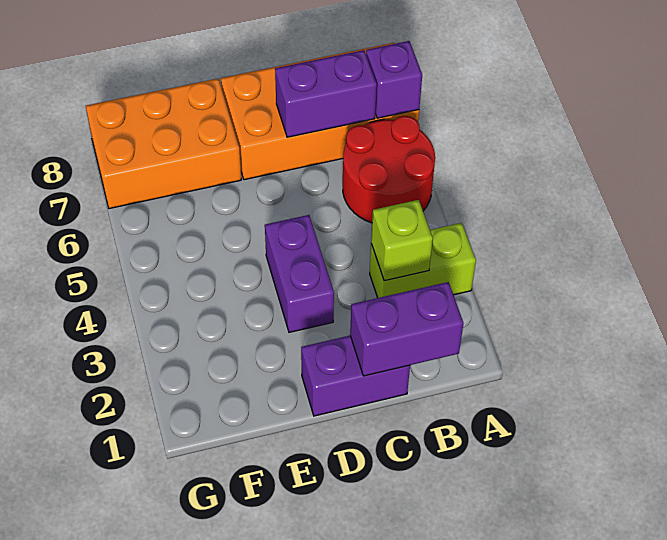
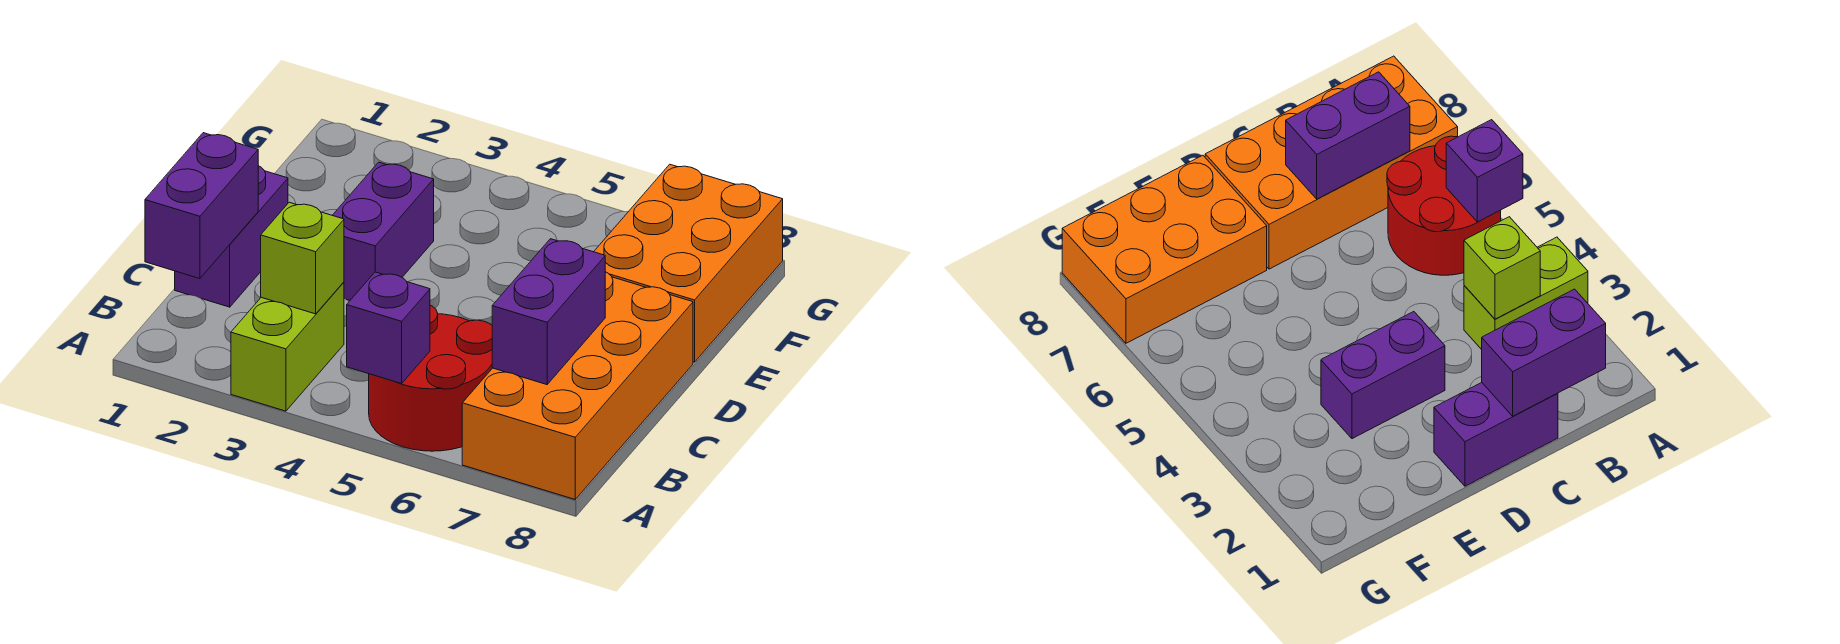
purple 1x1 brick [366,41,422,118] -> purple 1x1 brick moved to [347,272,430,384]
purple 1x2 brick [265,215,334,332] -> purple 1x2 brick turned to [332,162,434,300]

